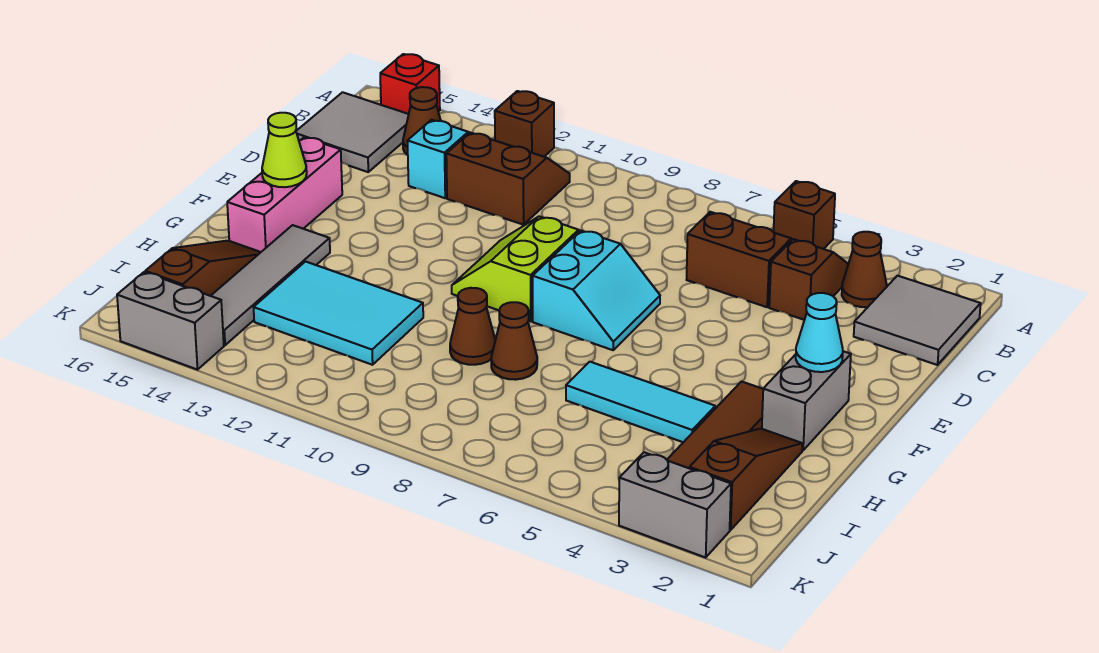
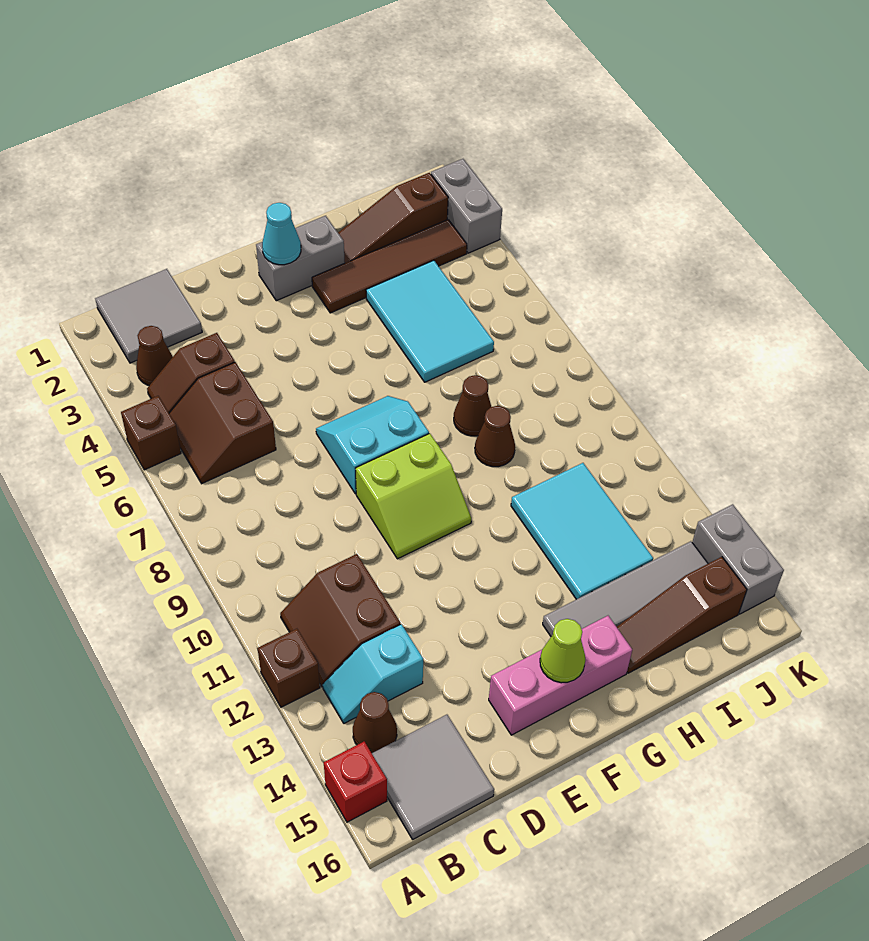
cyan 1x3 tile [566,362,715,442] -> cyan 2x3 tile [366,260,494,382]

